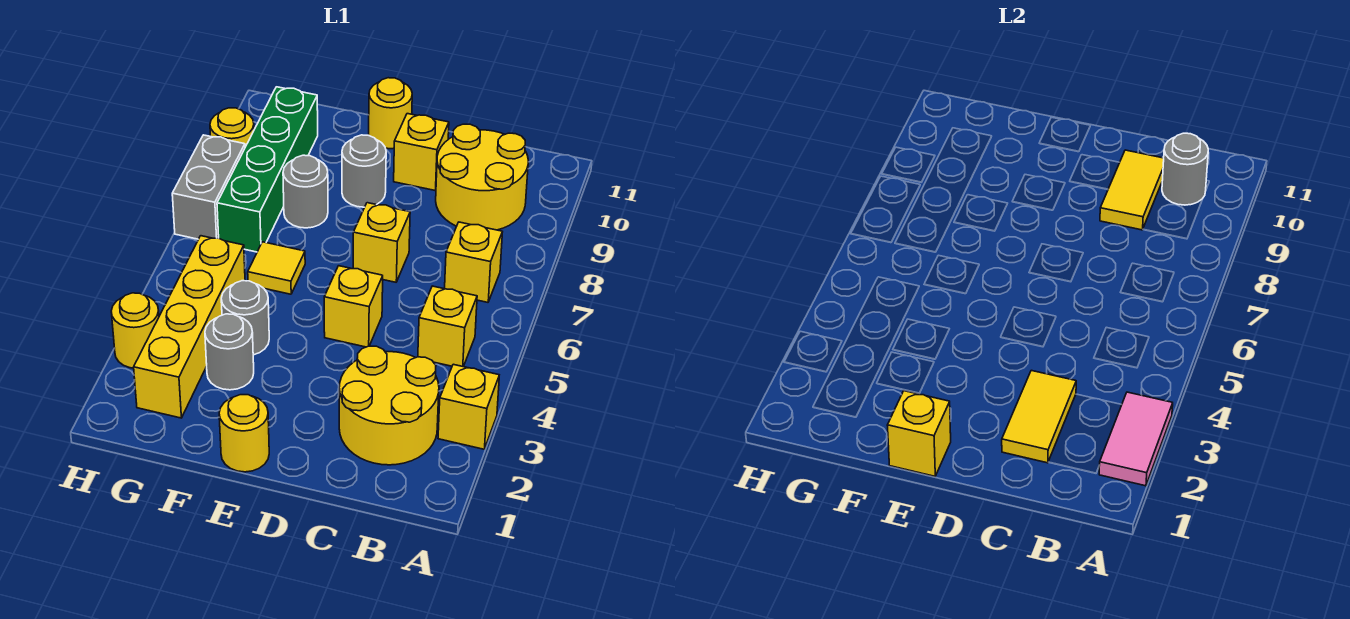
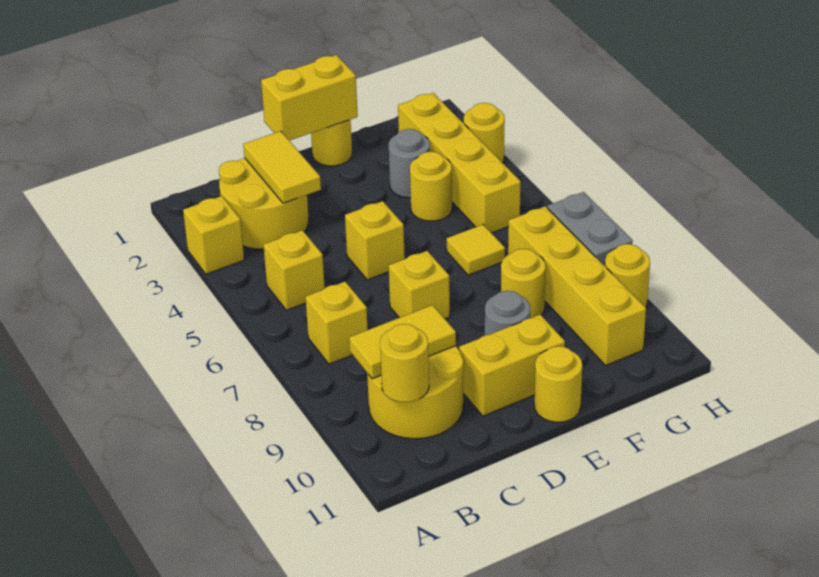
pink 1x2 tile [1099,392,1173,486] -> none
grey 1x1 round brick [1162,133,1208,205] -> yellow 1x1 round brick [380,324,429,402]
yellow 1x2 tile [1100,150,1164,230] -> yellow 1x2 tile turned to [349,305,456,379]
yellow 1x1 brick [394,114,449,190] -> yellow 1x2 brick [459,315,565,416]
yellow 1x1 brick [887,391,951,476] -> yellow 1x2 brick [261,55,358,141]
grey 1x1 round brick [221,281,269,355] -> yellow 1x1 round brick [410,152,452,221]
grey 1x1 round brick [283,155,328,228] -> yellow 1x1 round brick [501,249,546,318]
green 1x4 brick [217,87,318,252] -> yellow 1x4 brick [508,206,646,365]

